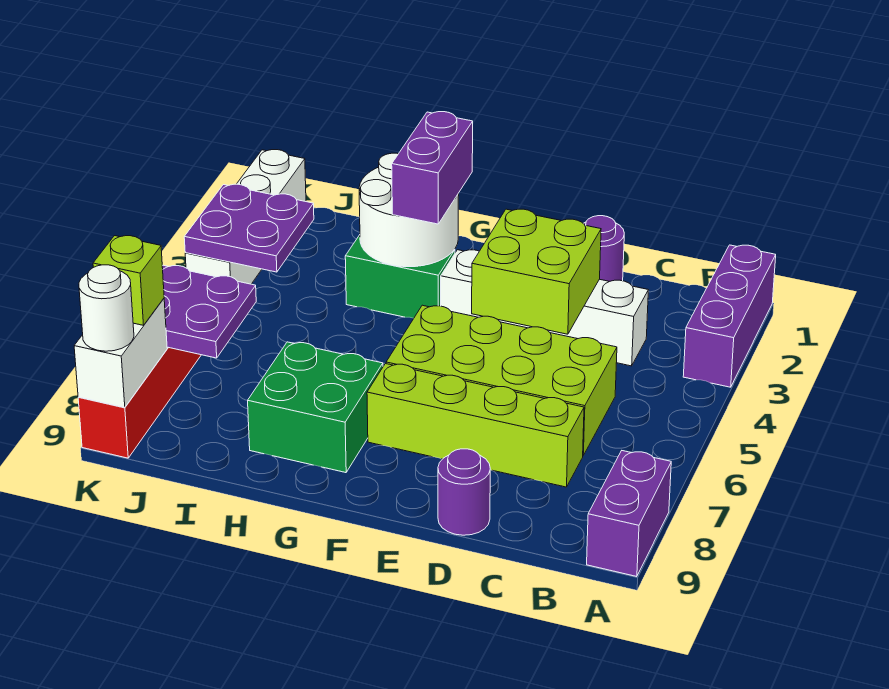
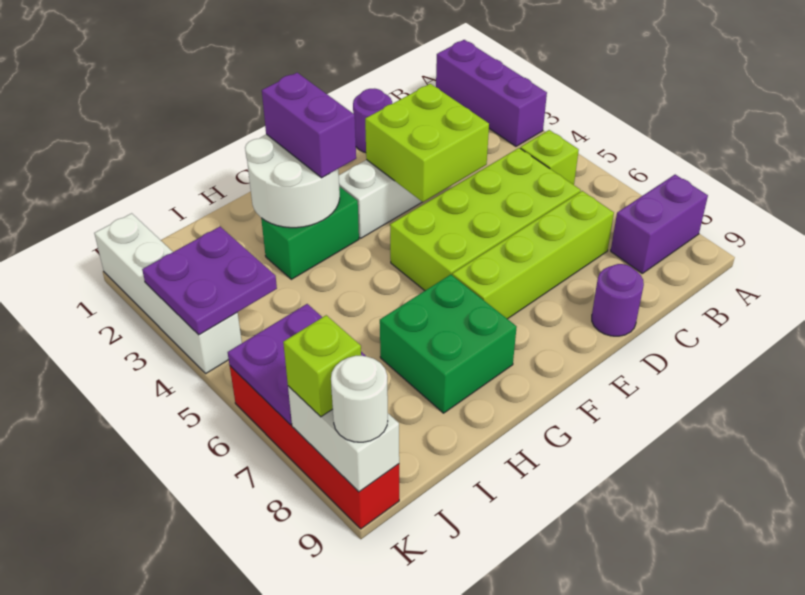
purple 1x2 brick [587,451,671,577] -> purple 1x2 brick turned to [611,175,708,273]
none -> lime 1x1 brick [520,130,579,185]

